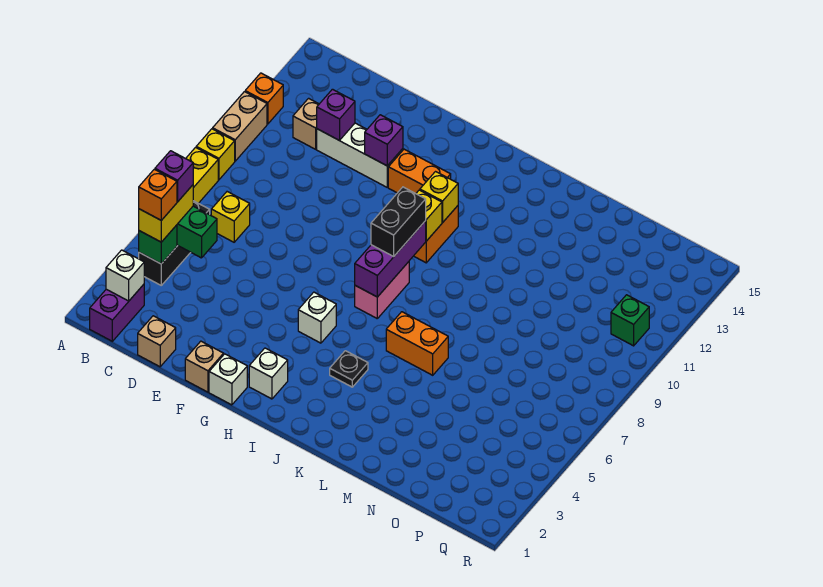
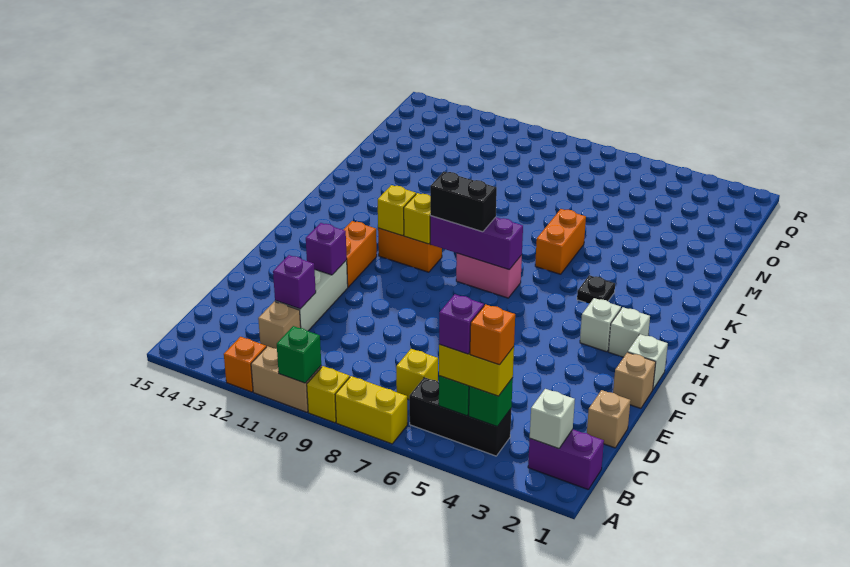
white 1x1 brick [298,292,336,343] -> white 1x1 brick moved to [580,298,621,352]
green 1x1 brick [611,295,649,346] -> green 1x1 brick moved to [277,326,321,383]

